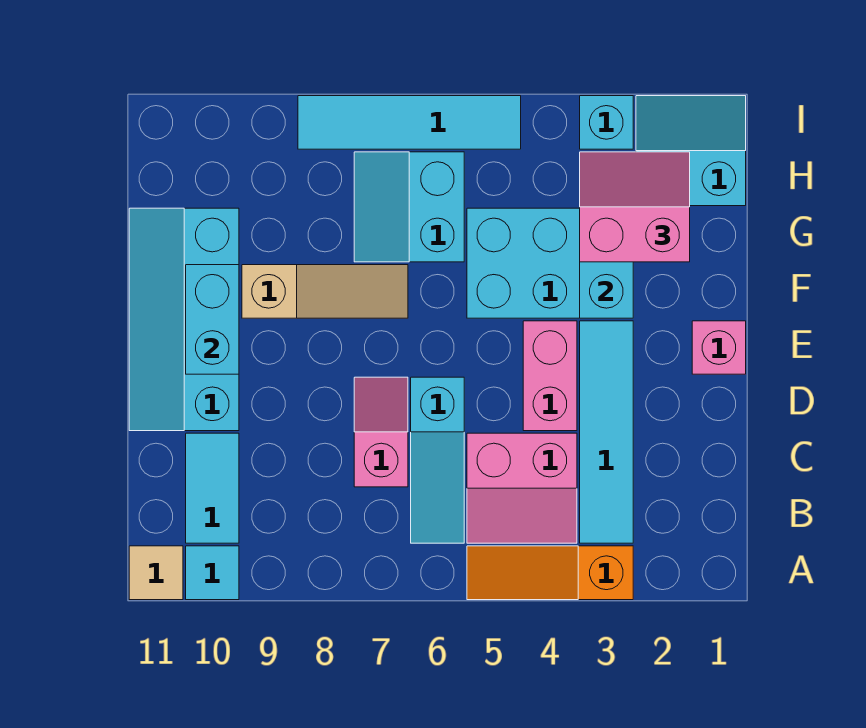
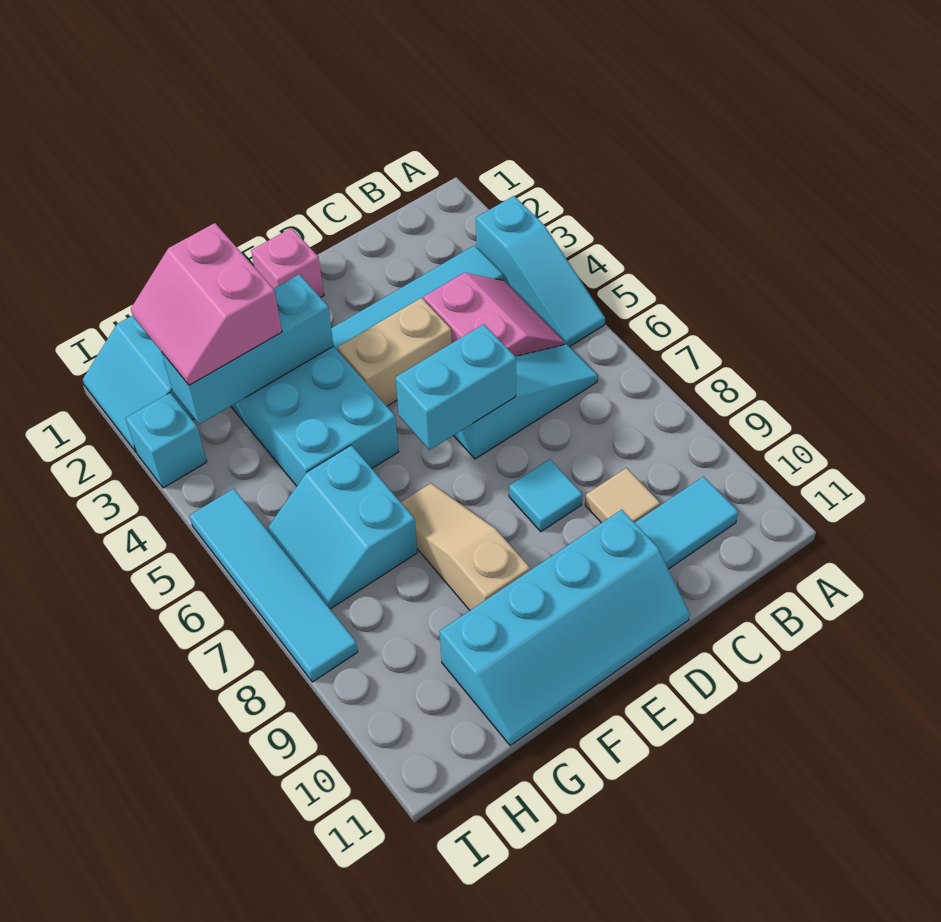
orange 1x3 slope [467,546,633,600] -> cyan 1x3 slope [476,196,605,347]
cyan 1x1 tile [186,546,239,600] -> cyan 1x1 tile moved to [509,459,582,532]
tan 1x1 tile [129,546,183,600] -> tan 1x1 tile moved to [585,468,660,523]
pink 1x2 slope [354,377,408,487] -> none
pink 1x2 brick [523,321,577,431] -> tan 1x2 brick [337,298,452,406]
cyan 1x2 brick [186,265,239,374] -> cyan 1x2 brick moved to [395,324,516,450]
cyan 2x2 slope [354,152,464,262] -> cyan 2x2 slope turned to [267,445,417,609]

